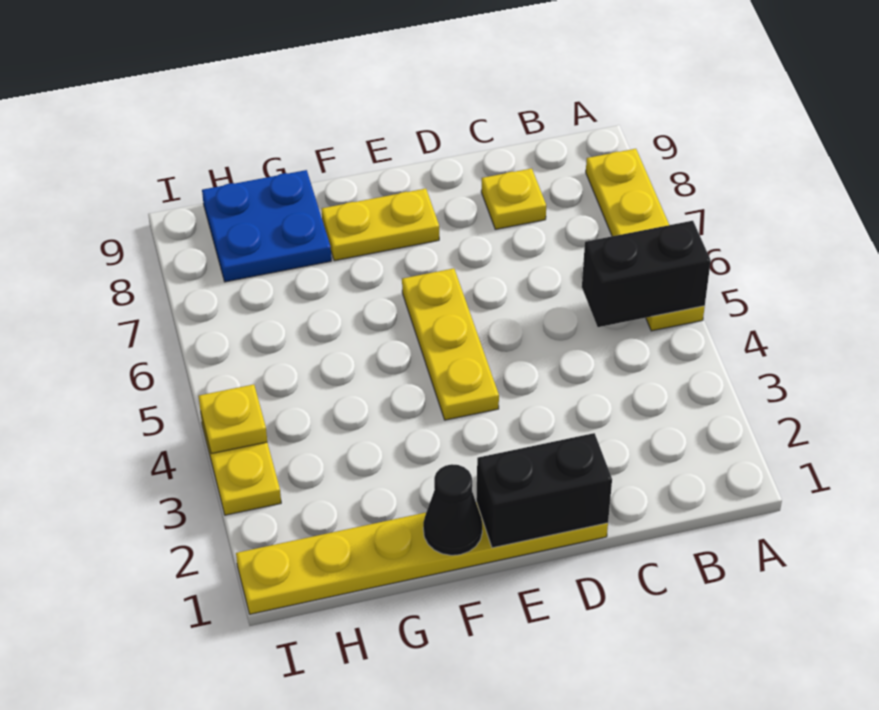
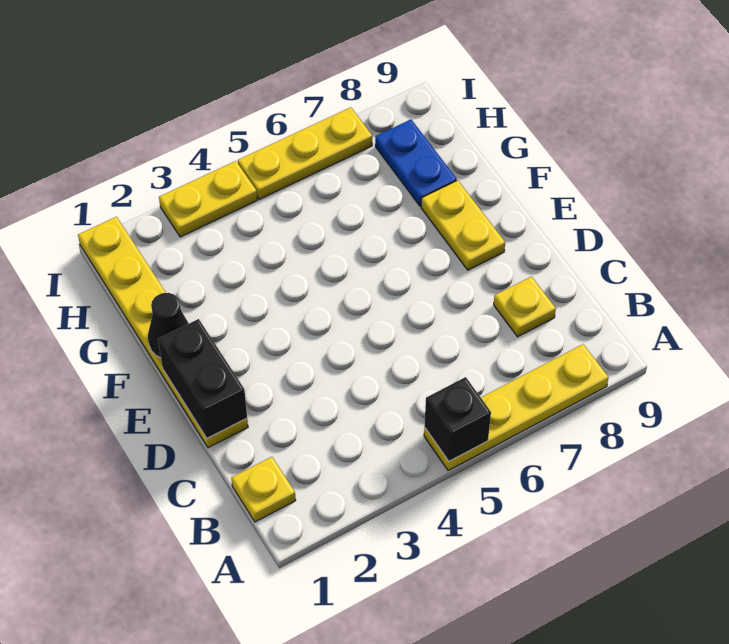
black 1x2 brick [582,221,711,327] -> black 1x1 brick [424,377,491,461]
yellow 1x3 plate [402,268,499,420] -> yellow 1x3 plate moved to [238,107,372,200]
blue 2x2 plate [202,170,331,282] -> blue 1x2 plate [375,120,457,206]
yellow 1x1 plate [199,384,267,454] -> yellow 1x1 plate moved to [231,457,296,522]

